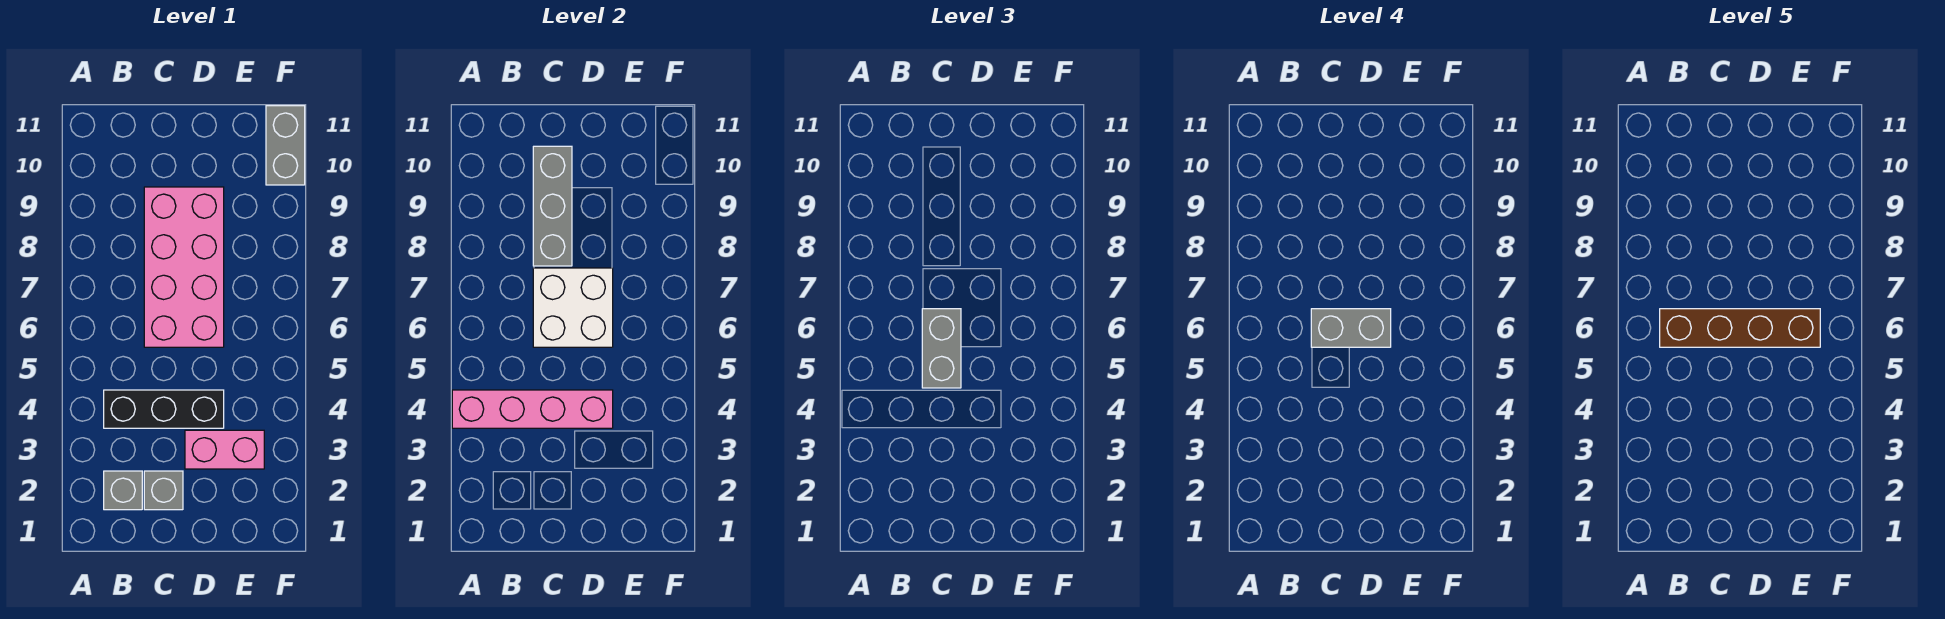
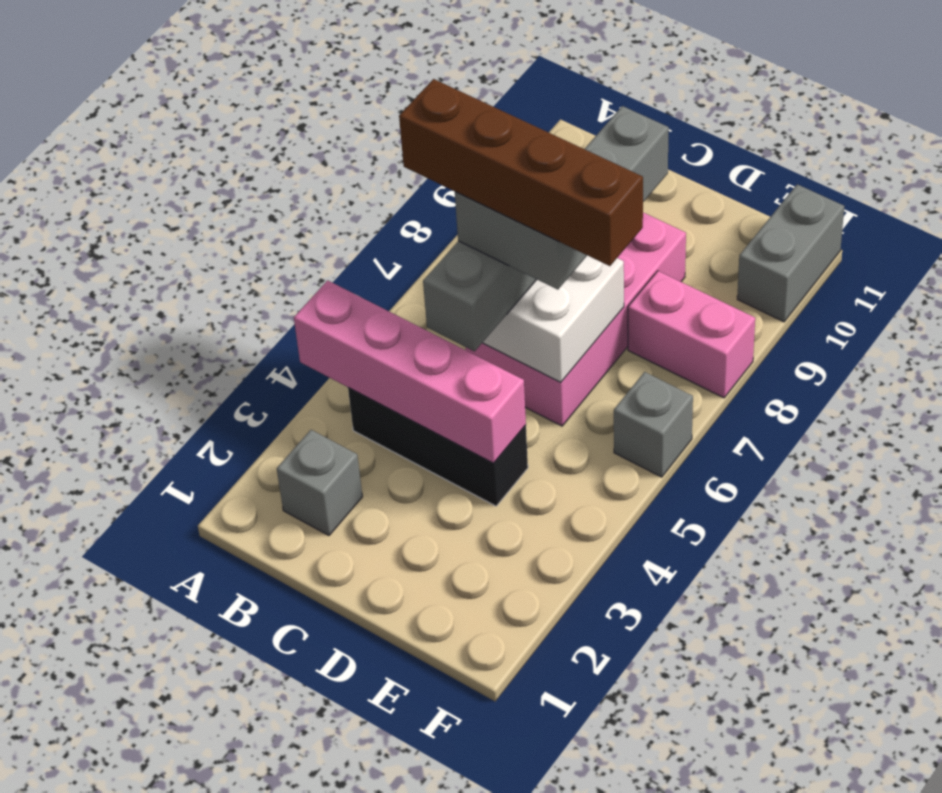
grey 1x1 brick [144,471,183,510] -> grey 1x1 brick moved to [614,372,693,477]
pink 1x2 brick [185,430,264,469] -> pink 1x2 brick moved to [628,271,755,398]

